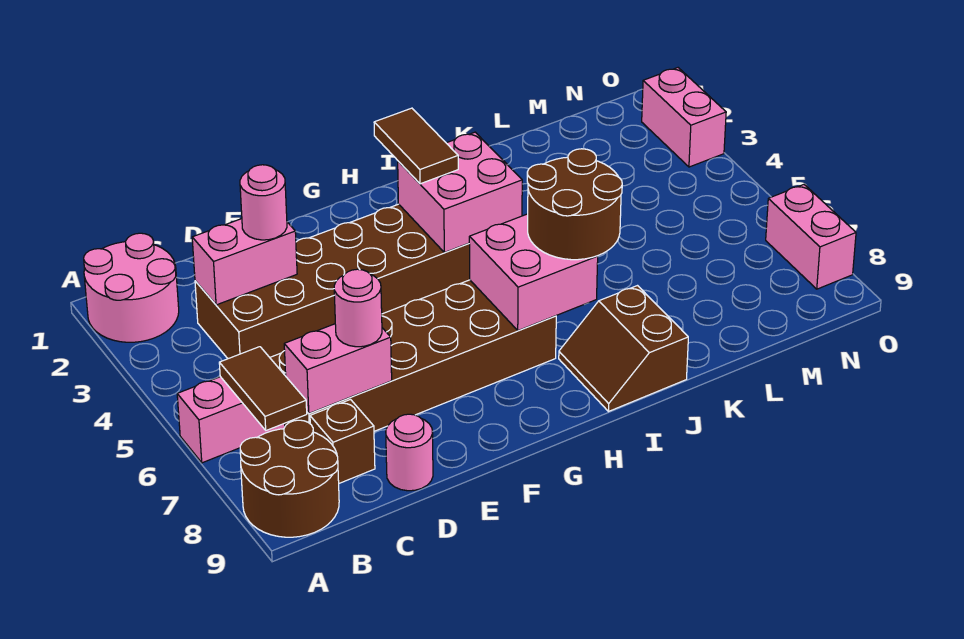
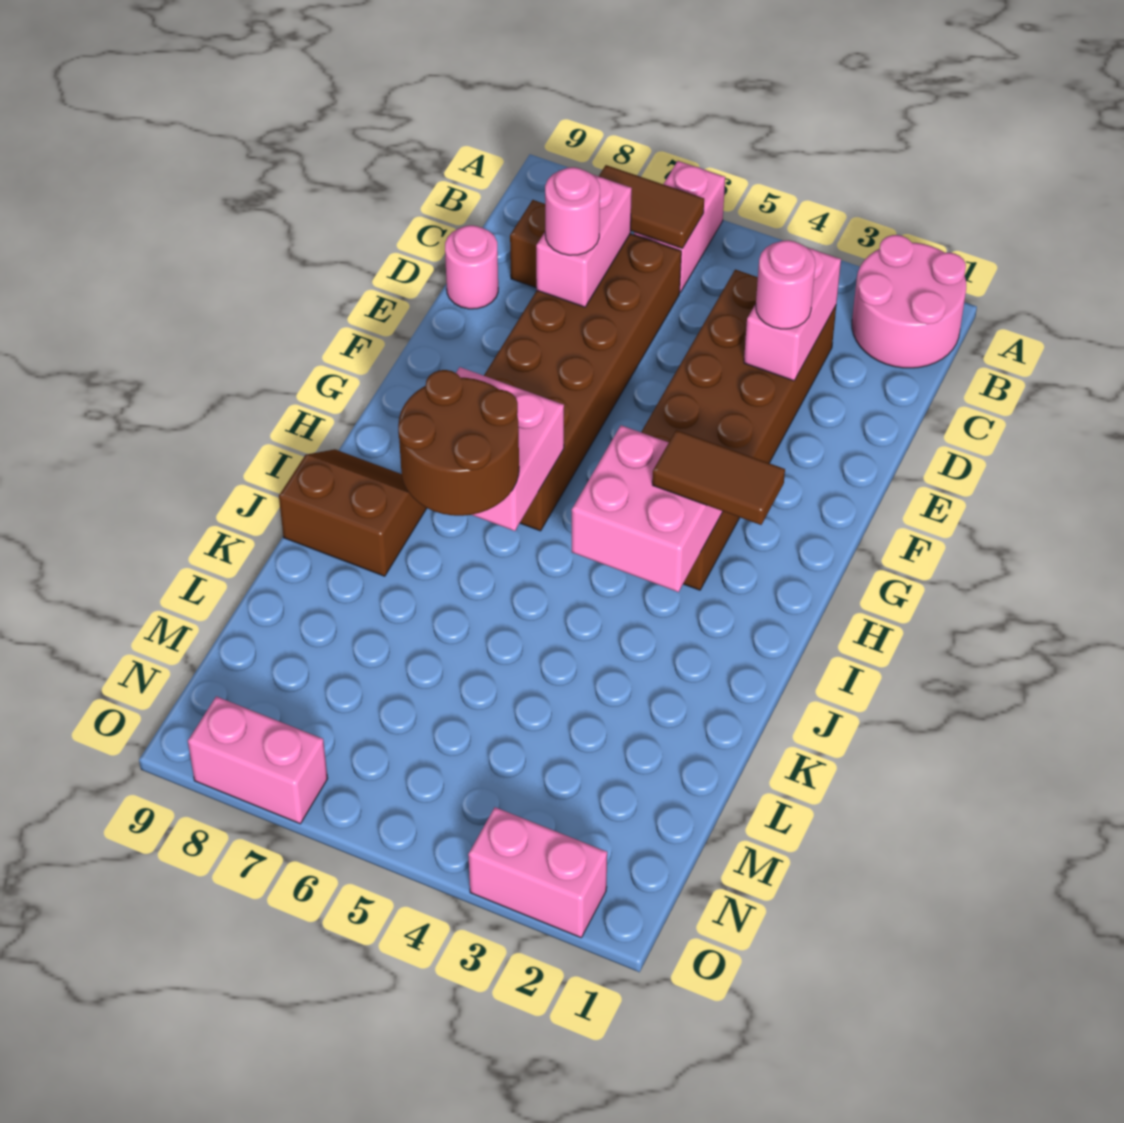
brown 2x2 round brick [240,420,339,537] -> none

